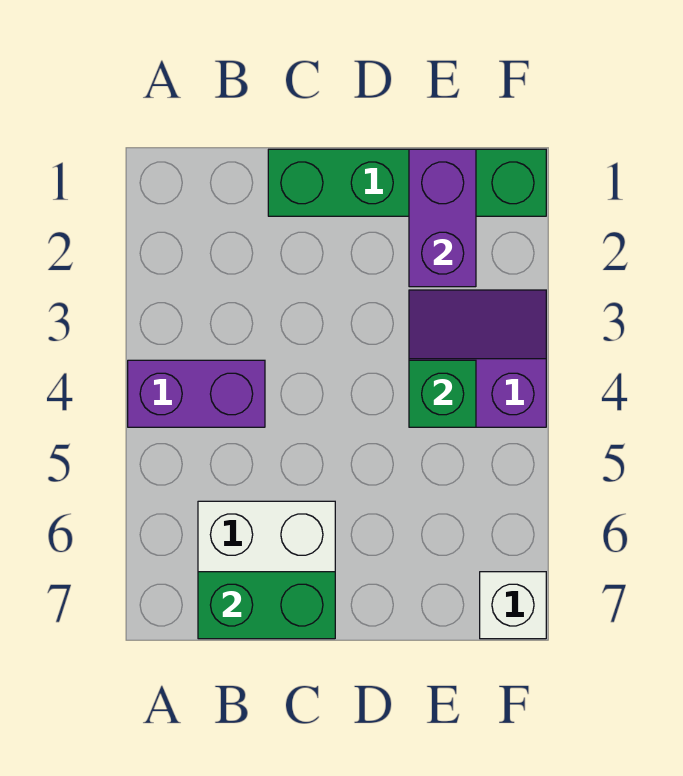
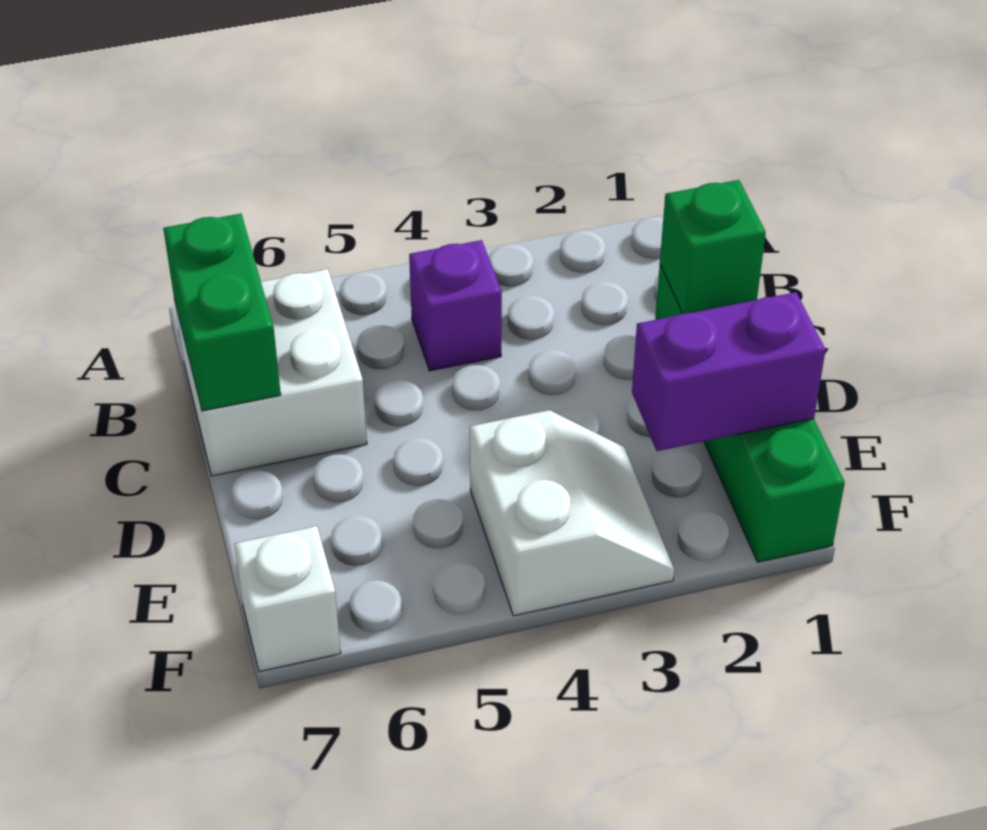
purple 1x2 brick [128,360,265,427] -> purple 1x1 brick [409,240,502,371]
purple 2x2 slope [409,290,546,427] -> white 2x2 slope [470,410,674,616]
green 1x1 brick [409,360,476,427] -> green 1x1 brick moved to [660,180,766,314]

